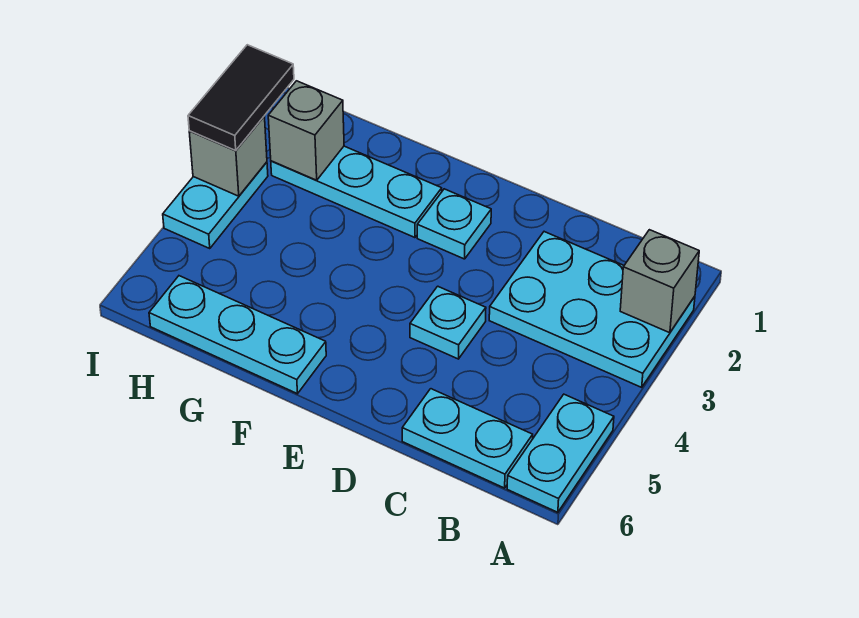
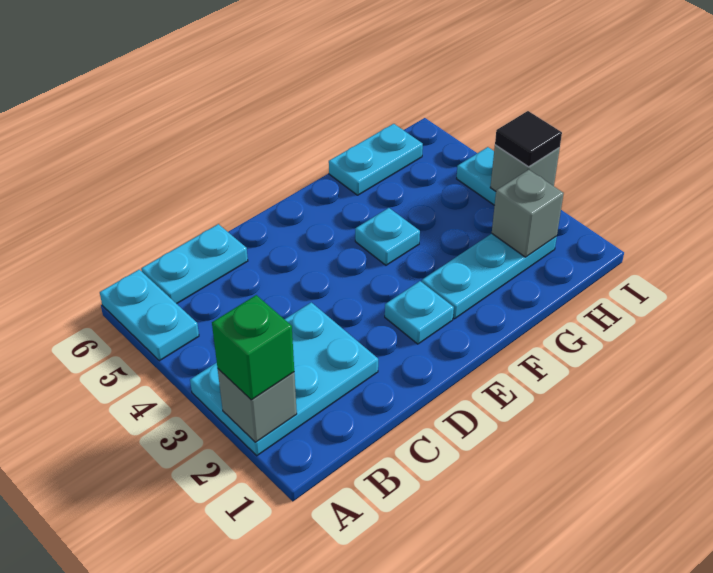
none -> green 1x1 brick [212,295,294,400]
cyan 1x1 plate [410,286,486,359] -> cyan 1x1 plate moved to [355,208,420,265]
cyan 1x3 plate [149,276,326,394] -> cyan 1x2 plate [329,124,423,195]
black 1x2 tile [188,45,294,150] -> black 1x1 tile [495,111,562,167]

